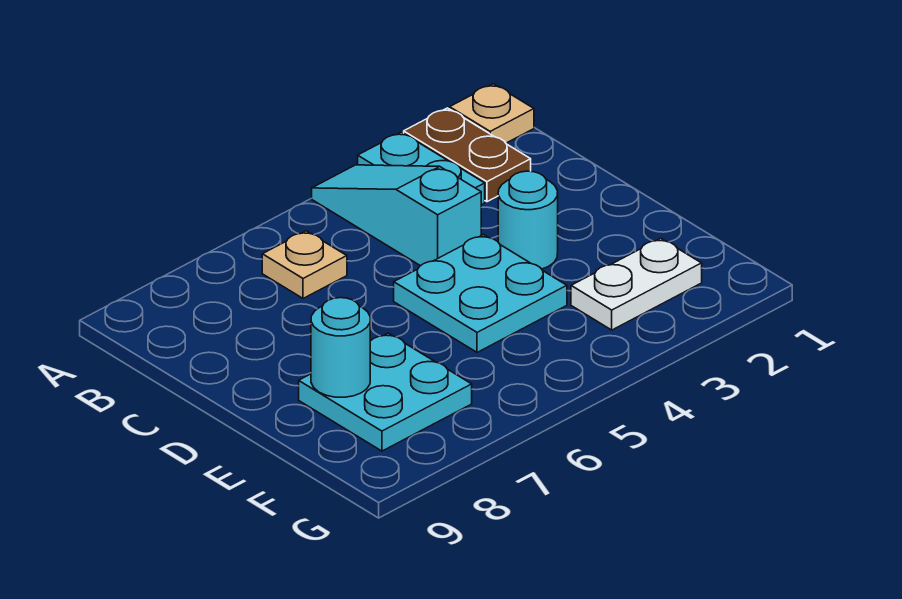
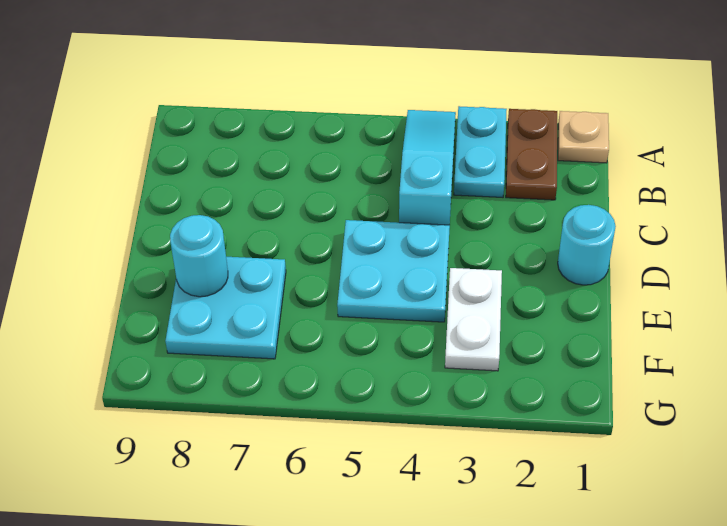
tan 1x1 plate [262,231,347,298] -> none
cyan 1x1 round brick [498,171,558,269] -> cyan 1x1 round brick moved to [558,205,616,285]
white 1x2 plate [571,238,702,330] -> white 1x2 plate turned to [445,268,502,371]

